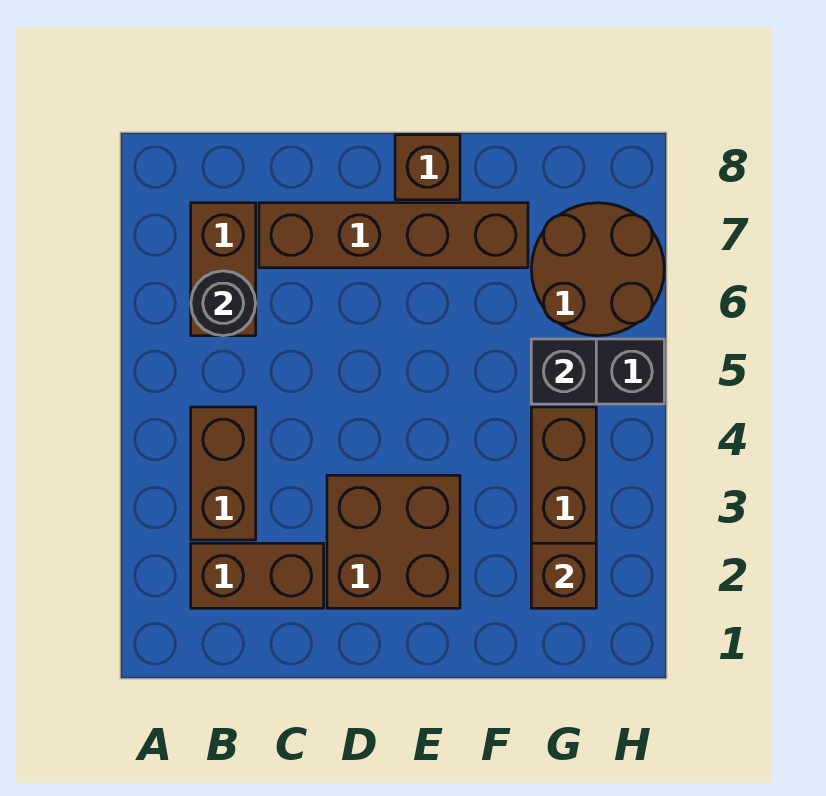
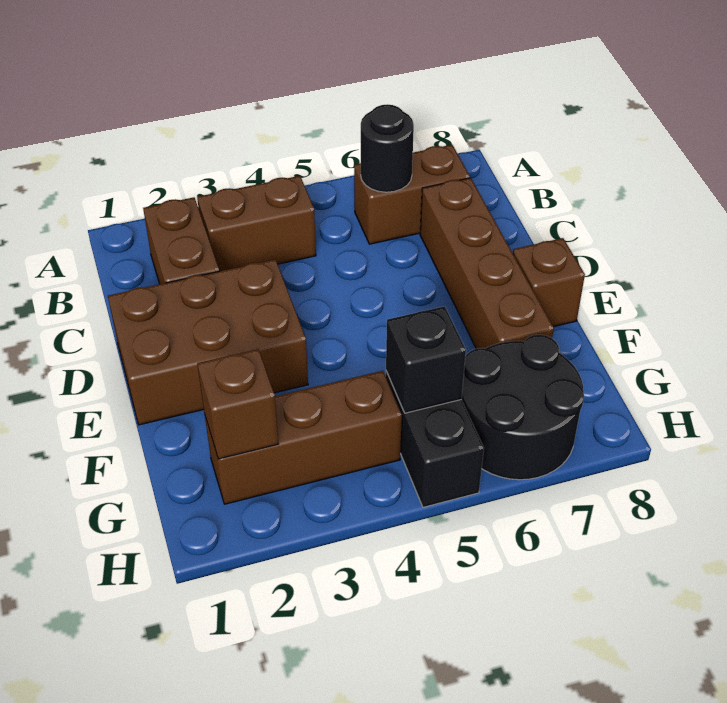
brown 2x2 brick [327,475,460,608] -> brown 2x3 brick [108,259,308,425]
brown 2x2 round brick [531,203,664,336] -> black 2x2 round brick [461,335,584,480]

